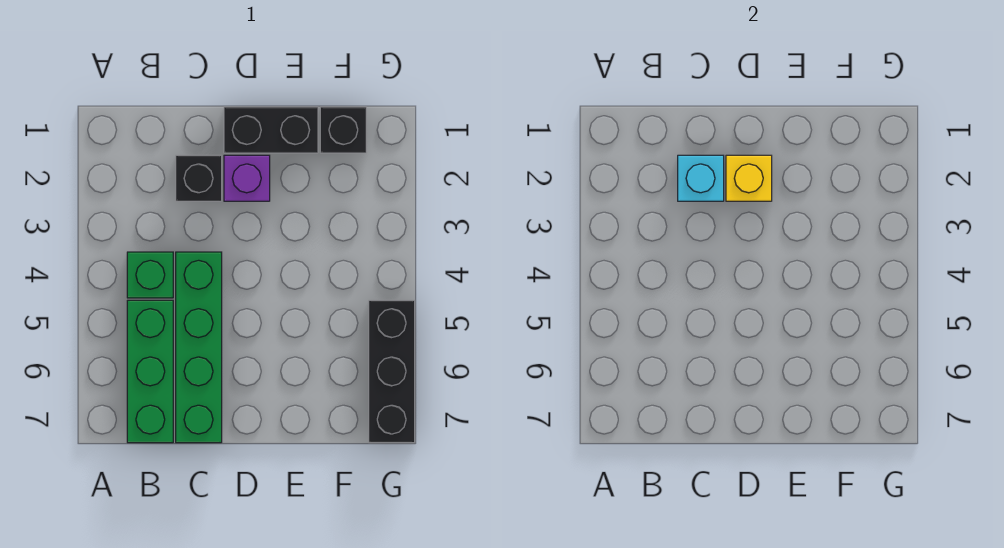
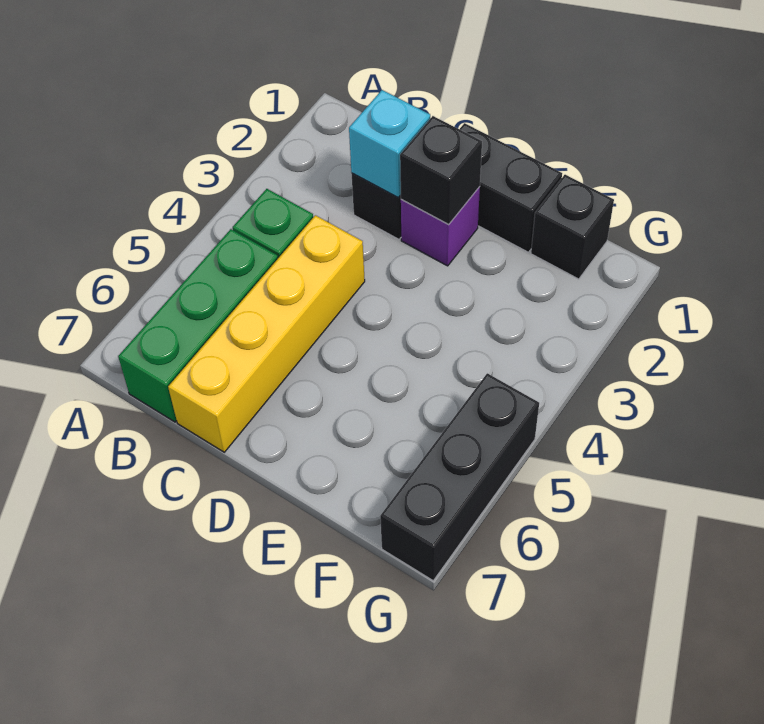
green 1x4 brick [176,252,222,443] -> yellow 1x4 brick [168,215,365,452]
yellow 1x1 brick [726,155,772,201] -> black 1x1 brick [400,116,482,225]

